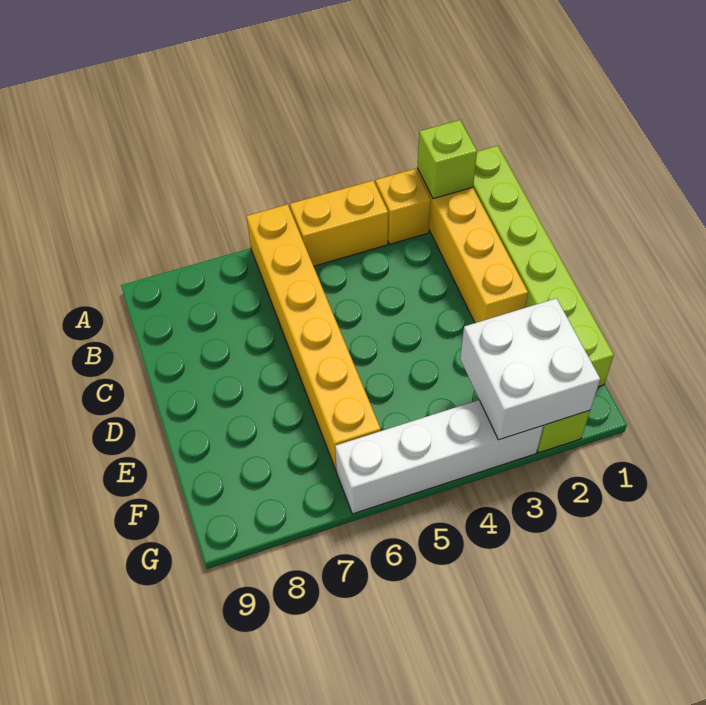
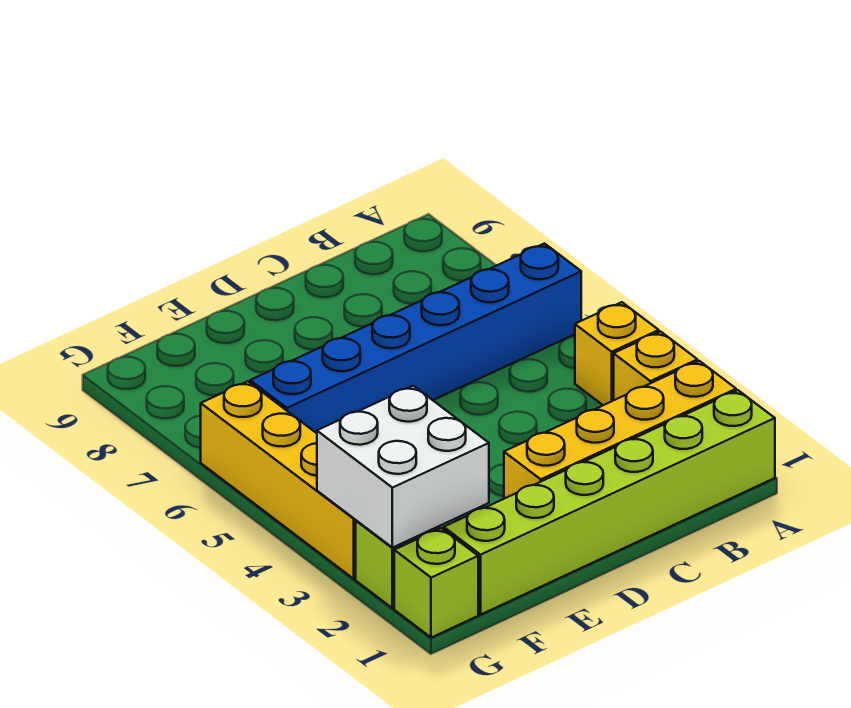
lime 1x1 brick [417,120,477,199] -> lime 1x1 brick moved to [394,528,478,638]
yellow 1x2 brick [290,181,388,266] -> yellow 1x1 brick [575,302,659,405]
yellow 1x6 brick [246,204,381,471] -> blue 1x6 brick [250,244,581,433]
white 1x4 brick [335,400,543,514] -> yellow 1x4 brick [201,381,356,579]

